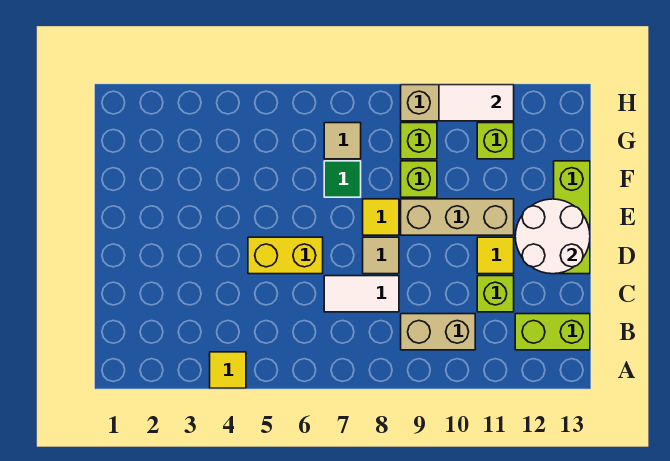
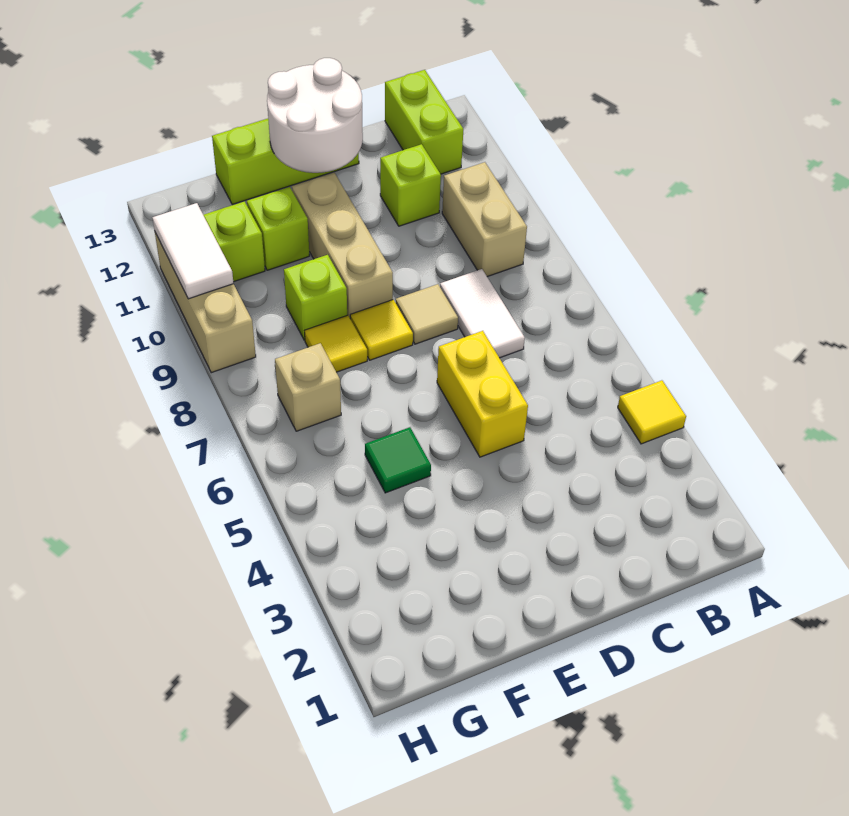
yellow 1x1 tile [477,237,514,274] -> yellow 1x1 tile moved to [305,315,367,372]
green 1x1 tile [324,161,361,197] -> green 1x1 tile moved to [365,427,431,493]
tan 1x1 tile [324,123,361,159] -> tan 1x1 brick [275,343,341,431]
lime 1x1 brick [401,123,437,159] -> lime 1x1 brick moved to [247,187,310,270]

